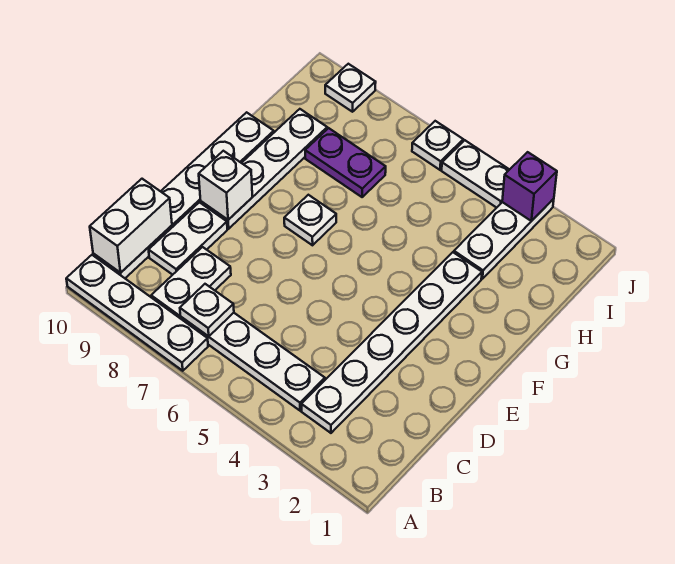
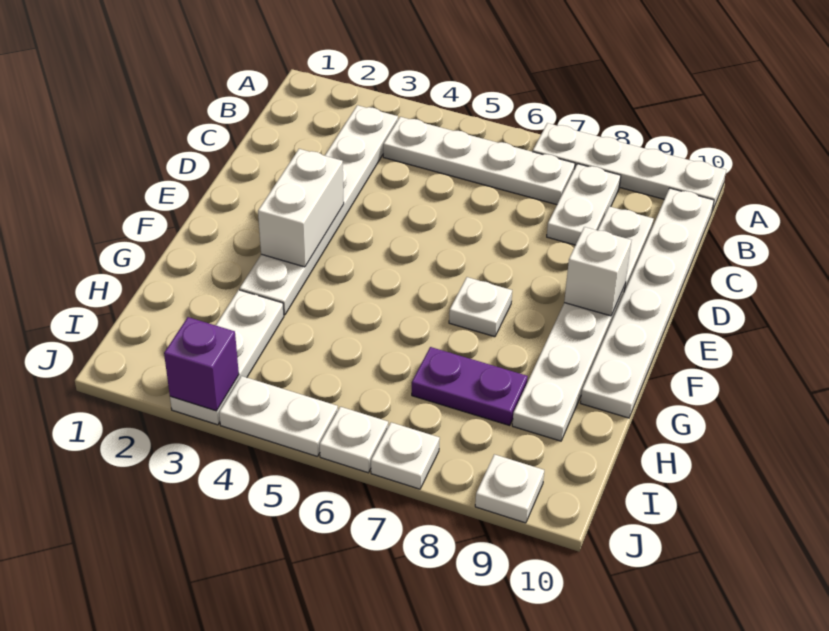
white 1x1 plate [180,284,234,336] -> white 1x1 plate moved to [371,422,440,489]
white 1x2 brick [90,179,172,273] -> white 1x2 brick moved to [258,149,344,267]

